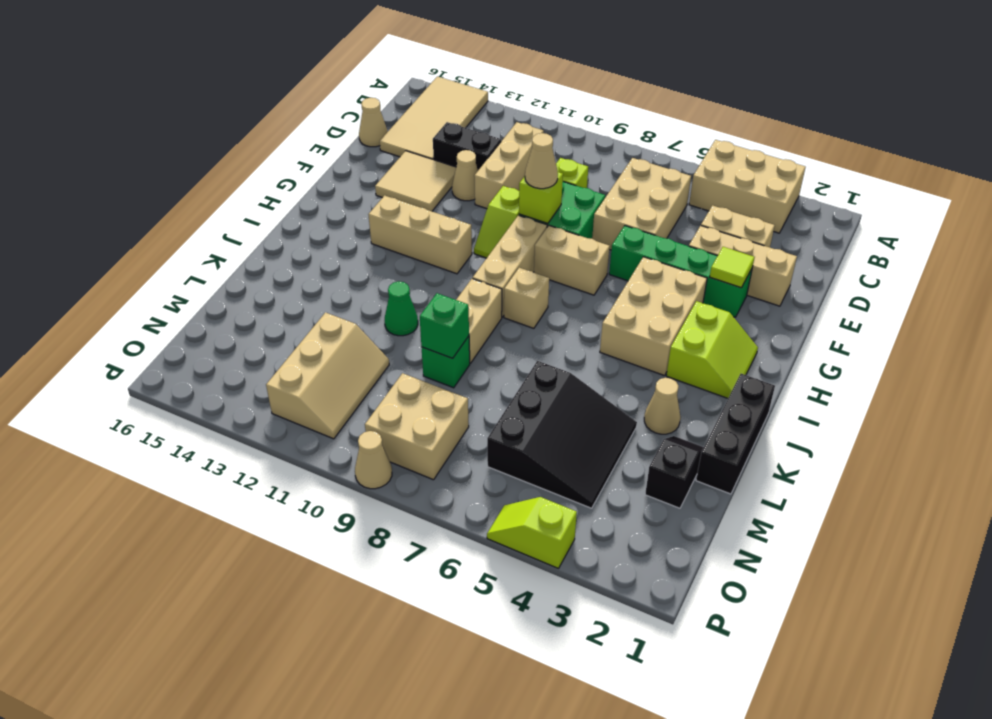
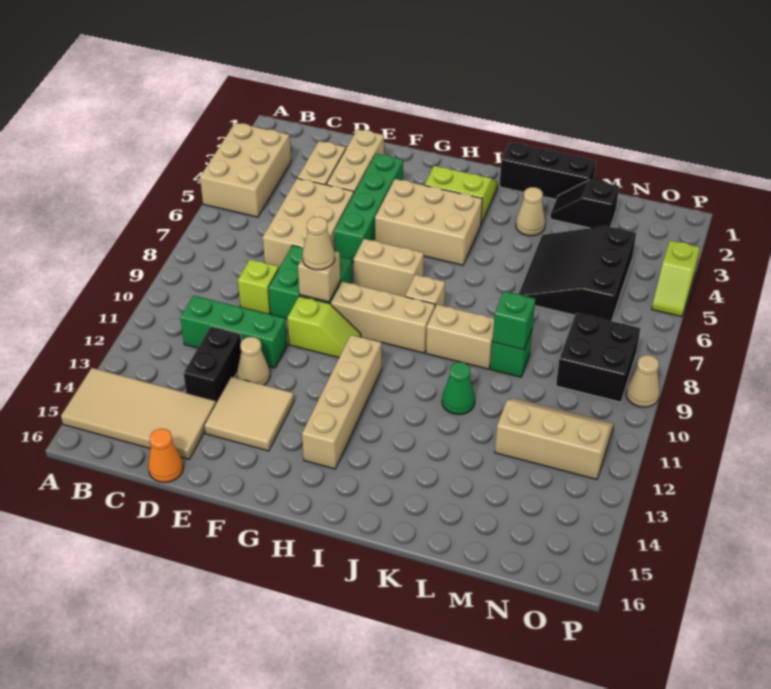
tan 2x3 brick [592,158,691,250] -> tan 2x3 brick turned to [263,178,354,268]
tan 1x3 brick [474,122,544,209] -> green 1x3 brick [180,296,287,368]
tan 1x1 cone [359,98,388,147] -> orange 1x1 cone [148,429,183,483]
lime 1x1 tile [710,247,754,288] -> none
lime 1x1 brick [519,172,563,224] -> tan 1x1 brick [298,251,340,302]
tan 1x2 brick [534,226,610,295] -> tan 1x2 brick turned to [354,239,424,297]
tan 1x3 brick [369,195,472,274] -> tan 1x4 brick [302,335,382,469]
black 3x3 slope [487,361,637,508] -> black 3x3 slope turned to [519,226,636,321]
tan 2x2 brick [365,373,469,480] -> black 2x2 brick [556,313,640,402]

